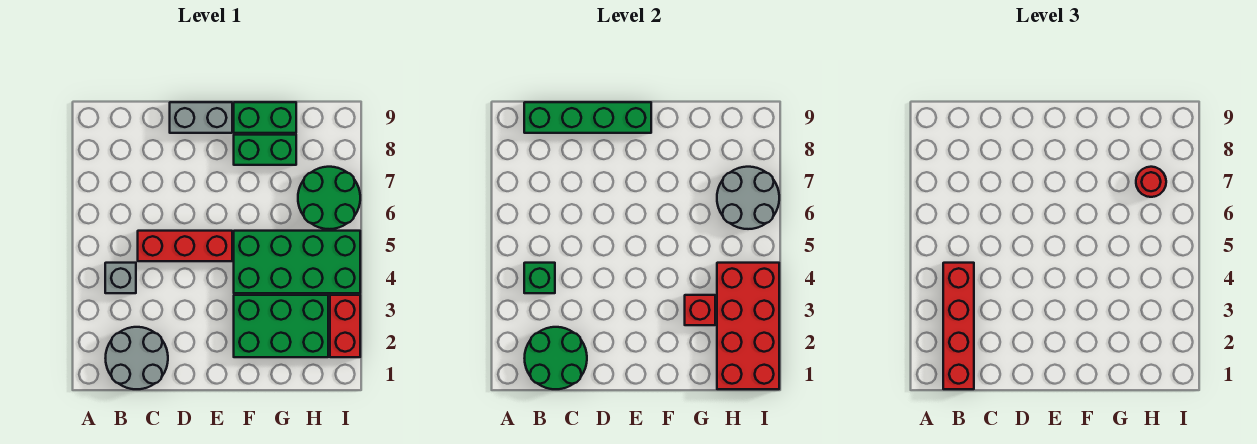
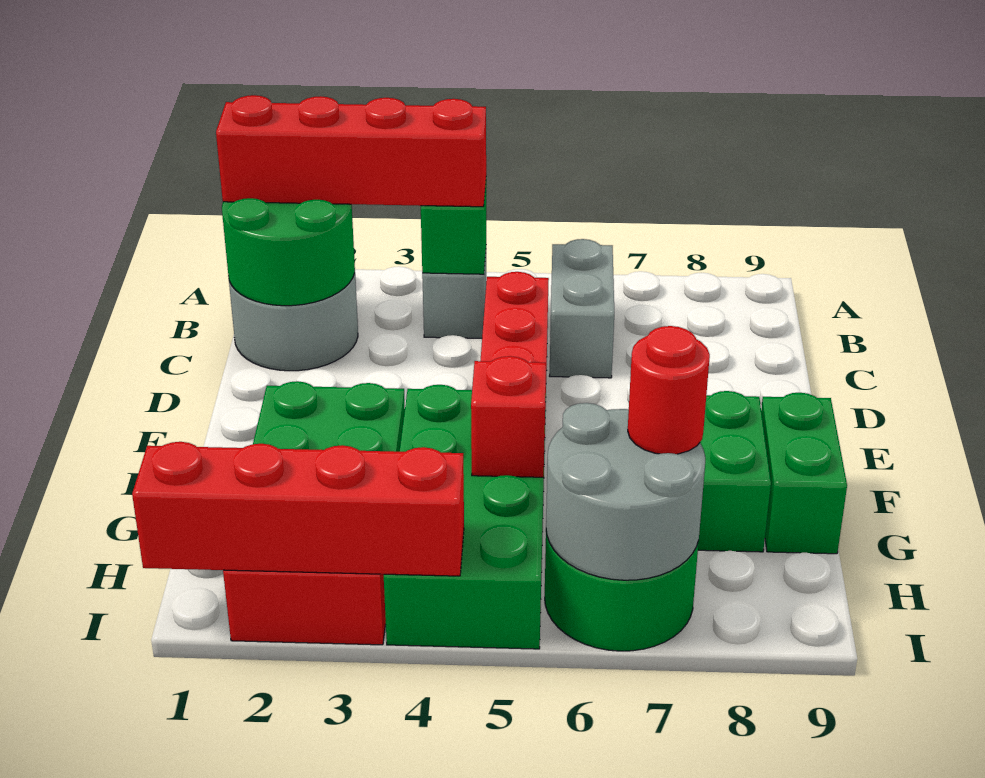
green 1x4 brick [524,102,651,133] -> none
grey 1x2 brick [170,102,232,133] -> grey 1x2 brick moved to [550,239,614,378]
red 1x1 brick [685,295,715,325] -> red 1x1 brick moved to [471,356,546,477]
red 2x4 brick [717,263,779,389] -> red 1x4 brick [132,442,464,576]

